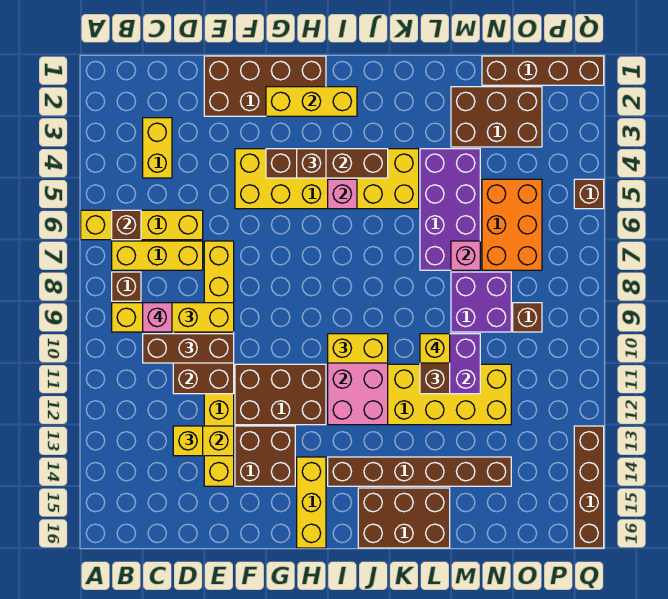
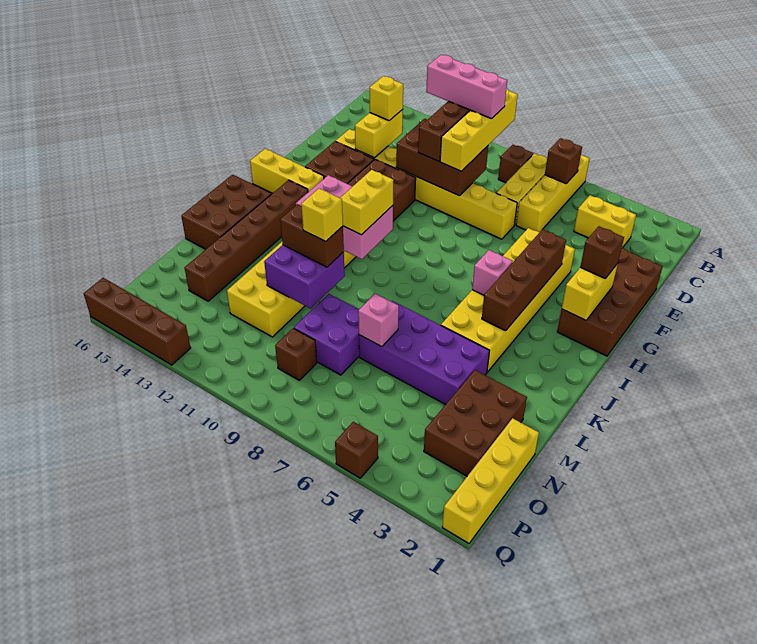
pink 1x1 brick [143,303,172,332] -> pink 1x3 brick [426,55,507,119]
yellow 1x3 brick [266,87,357,116] -> yellow 1x2 brick [562,264,618,320]
brown 1x1 brick [297,149,326,178] -> brown 1x1 brick moved to [580,226,624,279]
brown 1x4 brick [482,56,604,85] -> yellow 1x4 brick [442,418,539,543]
orange 2x3 brick [482,179,542,270] -> none

